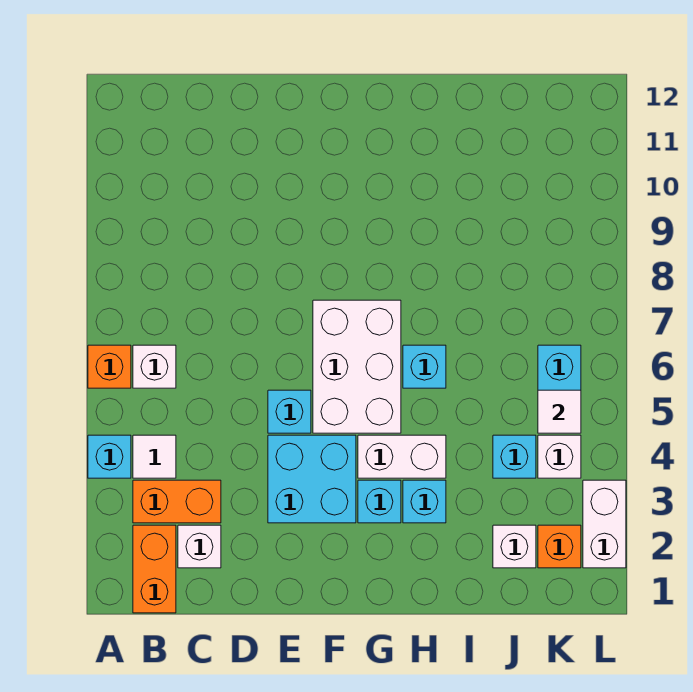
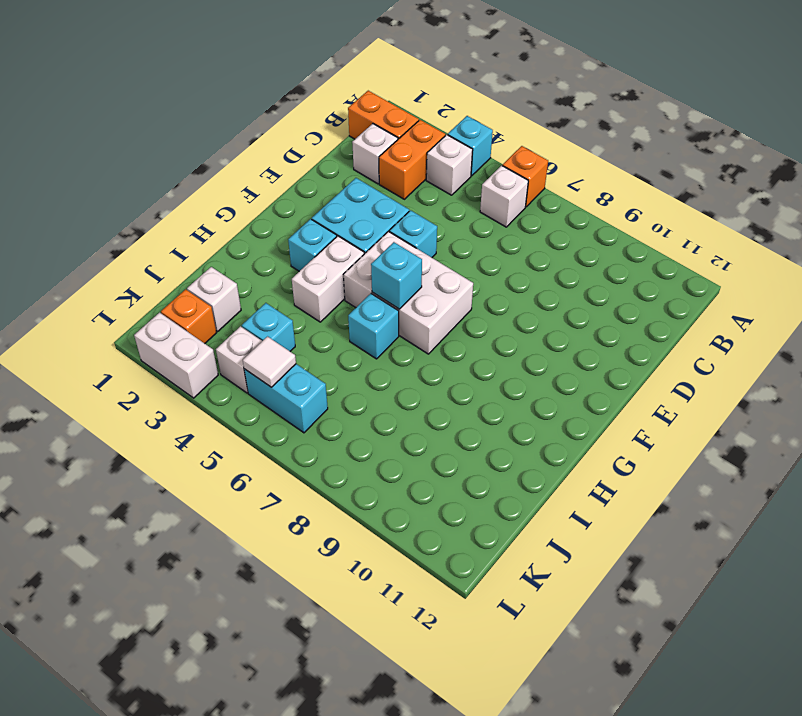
white 1x1 tile [133,435,176,478] -> white 1x1 brick [426,135,473,195]
cyan 1x1 brick [403,480,446,523] -> cyan 1x1 brick moved to [371,242,422,309]

